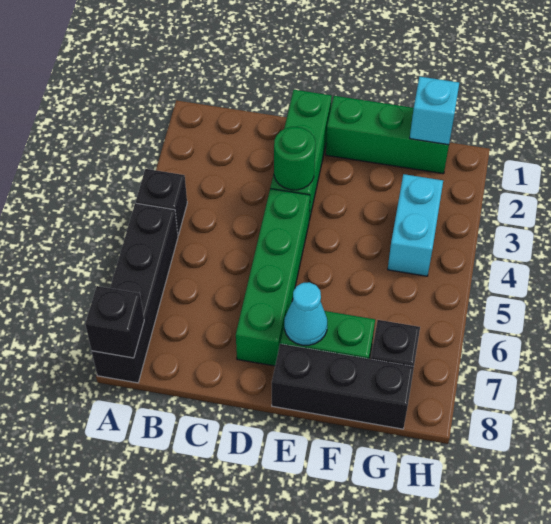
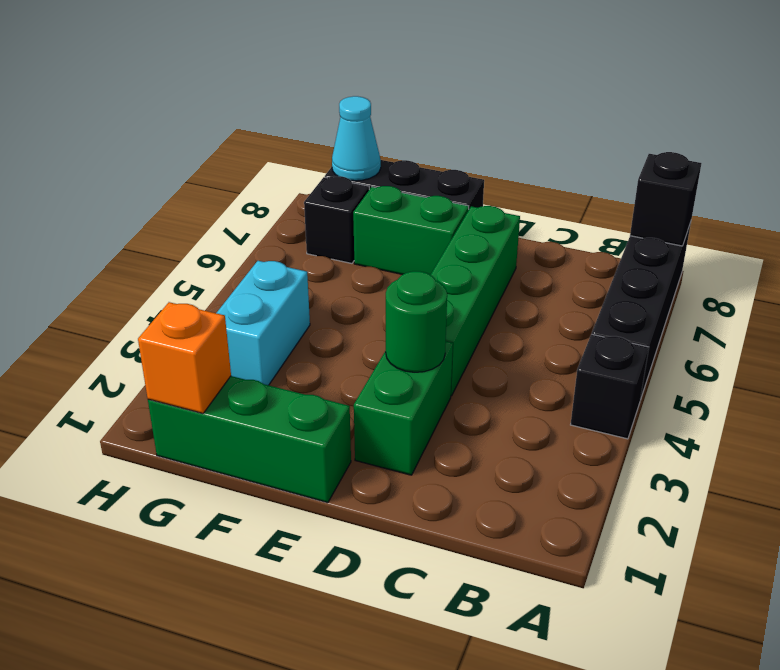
green 1x3 brick [270,90,332,220] -> green 1x2 brick [354,341,453,475]
cyan 1x1 cone [284,282,327,345] -> cyan 1x1 cone moved to [332,96,381,181]
cyan 1x1 brick [410,77,459,145] -> orange 1x1 brick [138,302,231,413]

